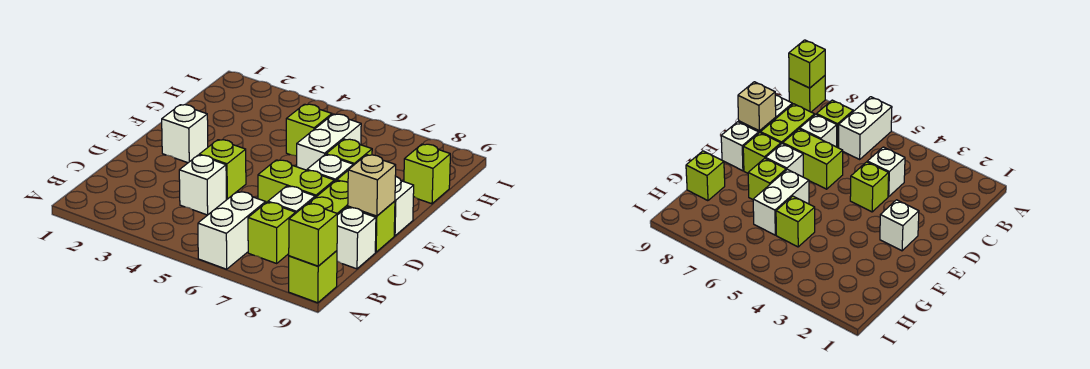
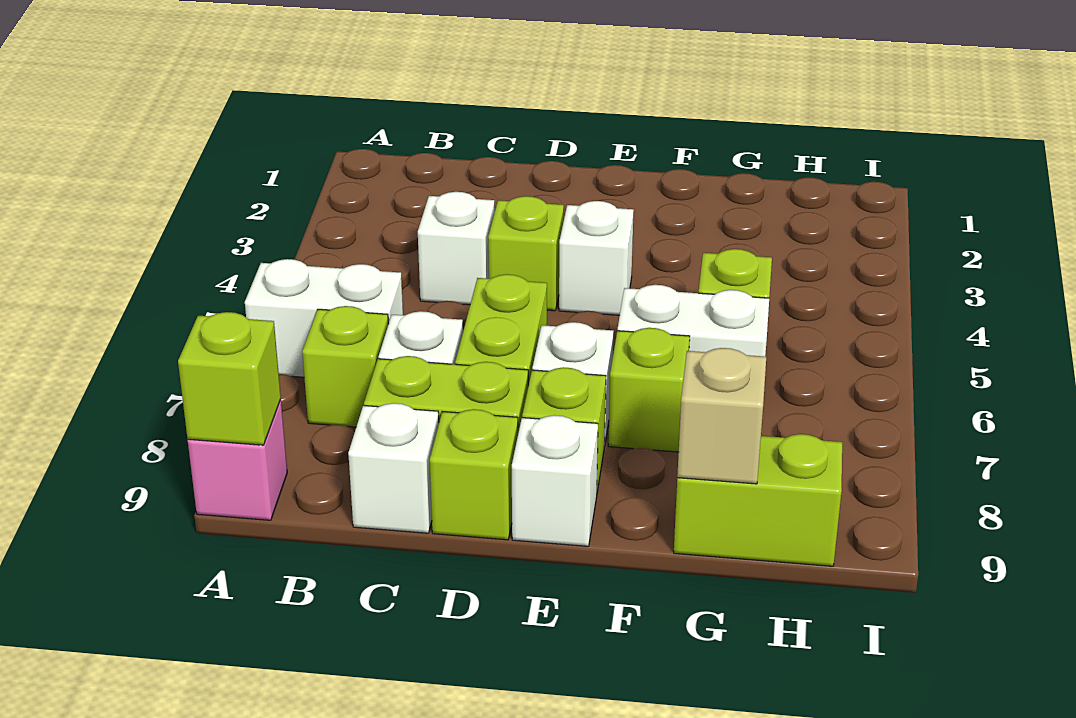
lime 1x1 brick [289,251,337,303] -> pink 1x1 brick [188,400,287,520]
tan 1x1 brick [348,155,396,216] -> tan 1x1 brick moved to [677,348,766,484]
white 1x1 brick [162,105,208,163] -> white 1x1 brick moved to [559,201,634,315]
lime 1x1 brick [404,144,450,204] -> lime 1x2 brick [674,434,842,566]

